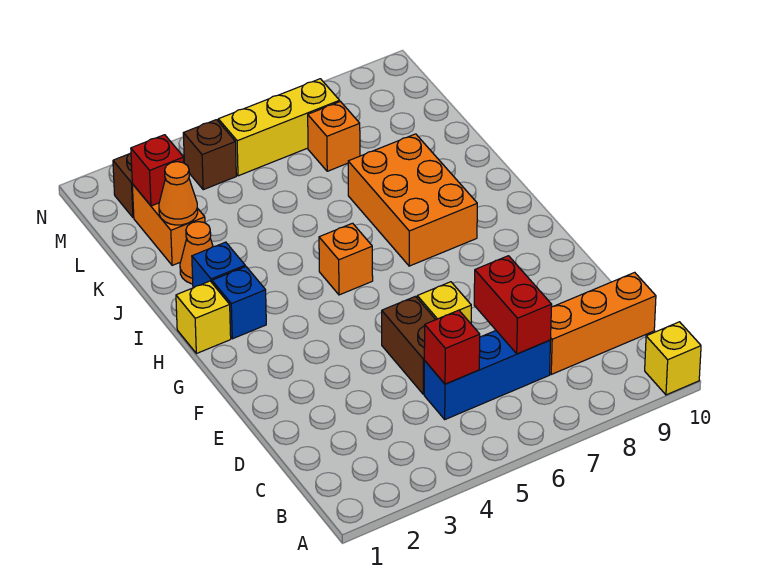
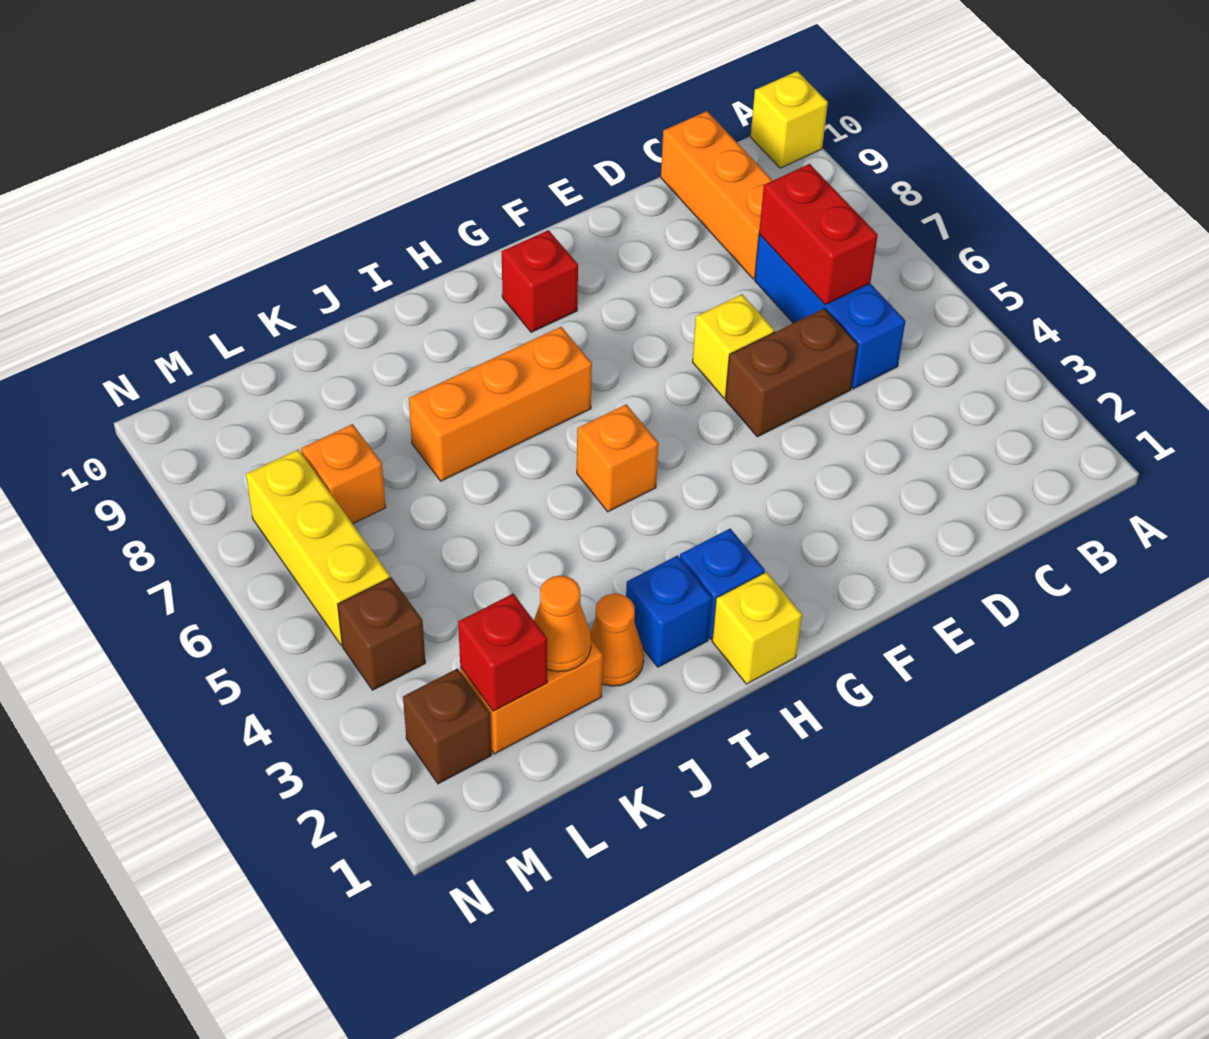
red 1x1 brick [424,310,480,384] -> red 1x1 brick moved to [502,230,578,332]
red 1x2 brick [474,256,552,354] -> red 1x2 brick turned to [759,164,878,305]
orange 2x3 brick [348,134,477,266] -> orange 1x3 brick [409,327,592,481]

